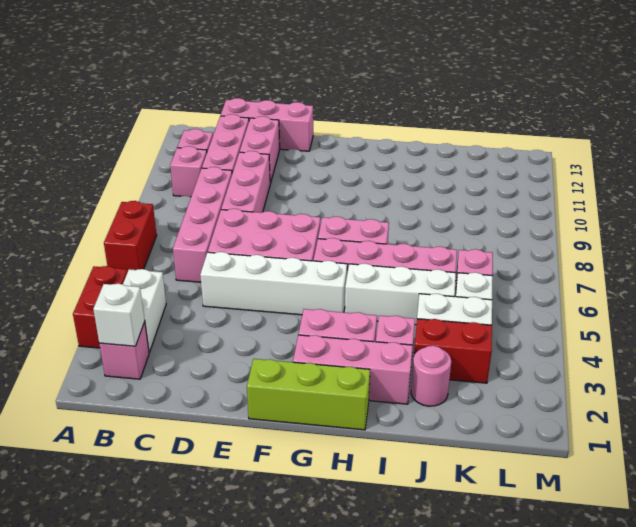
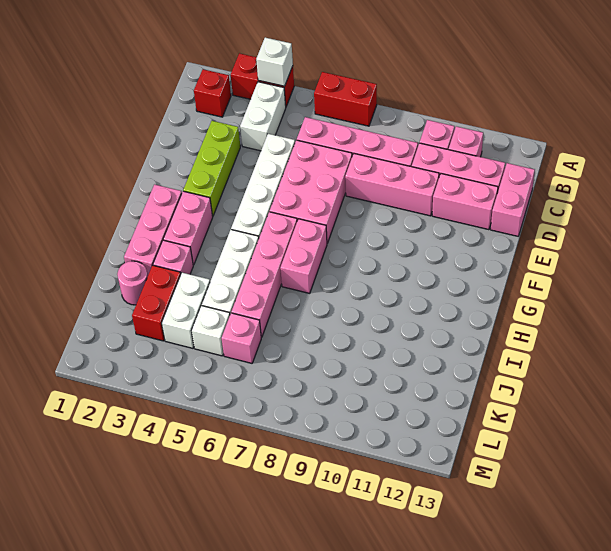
pink 1x1 brick [99,322,149,379] -> red 1x1 brick [194,69,231,117]
white 1x1 brick [93,284,145,346] -> white 1x1 brick moved to [256,38,293,86]
white 1x2 brick [123,269,166,352] -> white 1x2 brick turned to [240,82,286,151]
pink 1x3 brick [221,98,313,151] -> pink 1x2 brick [491,163,535,236]
lime 1x3 brick [247,359,370,430] -> lime 1x3 brick moved to [183,121,240,216]

